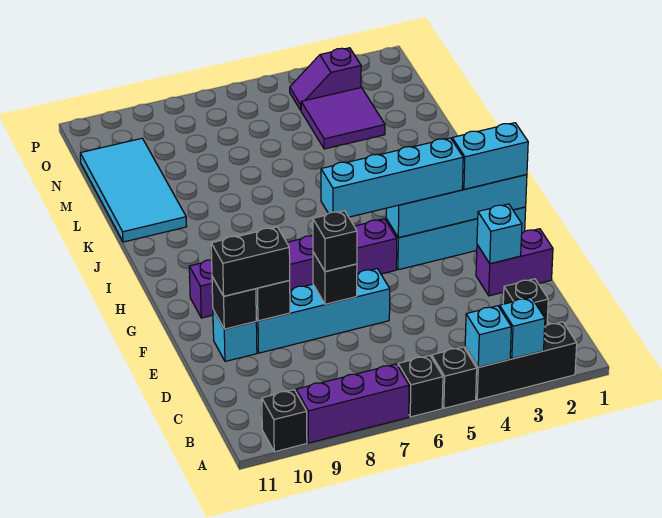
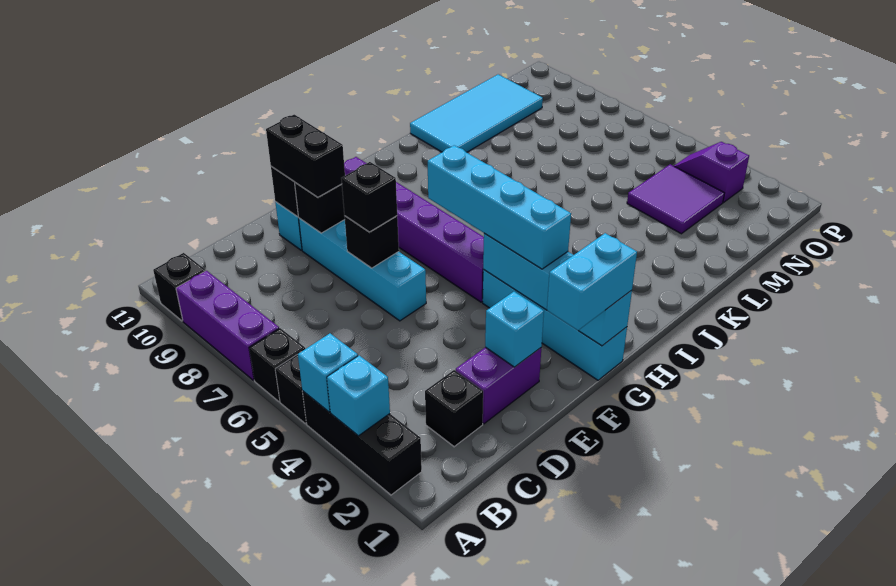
purple 1x2 brick [476,229,553,296] -> purple 1x2 brick turned to [456,347,541,424]
cyan 1x2 brick [452,123,528,189] -> cyan 1x2 brick turned to [547,233,637,330]

